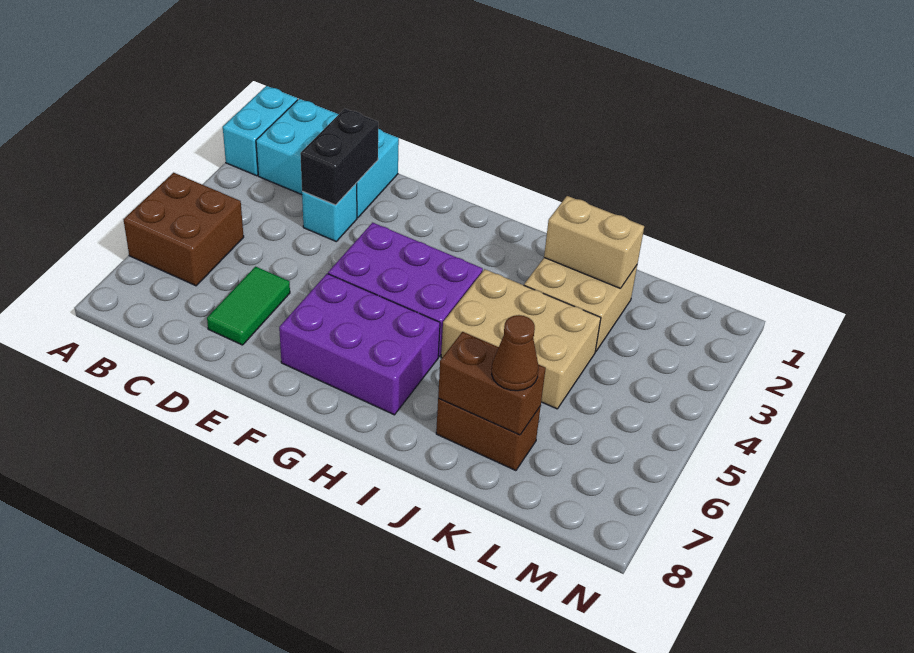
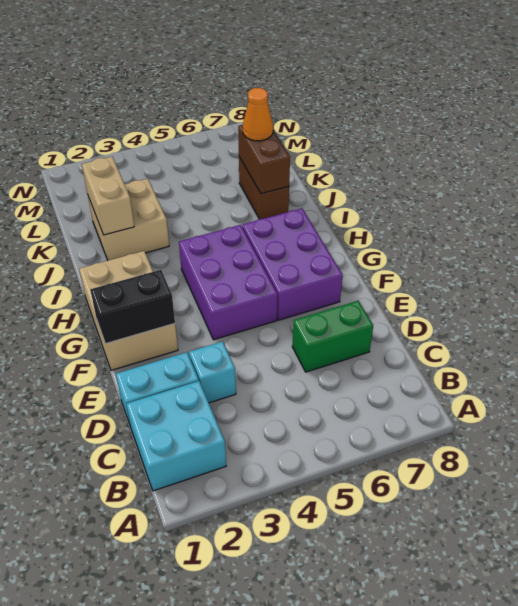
cyan 1x2 brick [223,86,298,176] -> none
brown 2x2 brick [124,173,244,286] -> none
black 1x2 brick [300,109,378,205] -> black 1x2 brick moved to [90,270,175,344]
green 1x2 tile [207,267,290,345] -> green 1x2 brick [292,301,373,372]
tan 2x3 brick [441,269,601,409] -> tan 2x3 brick moved to [79,251,178,370]
brown 1x1 cone [492,315,538,391] -> orange 1x1 cone [242,88,273,141]

